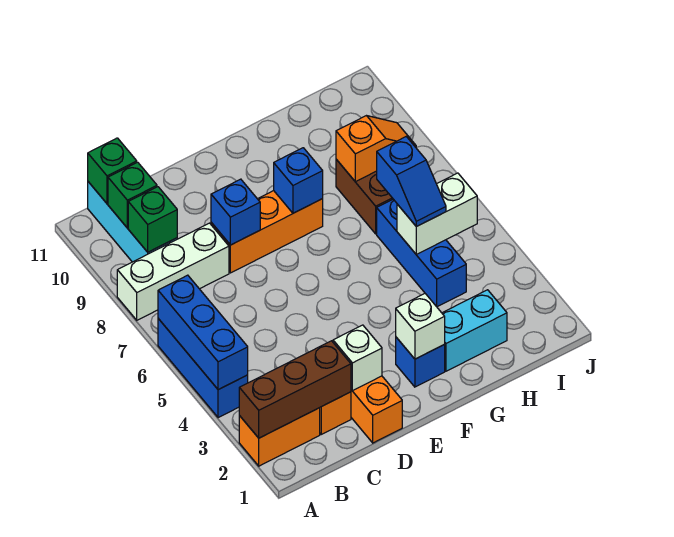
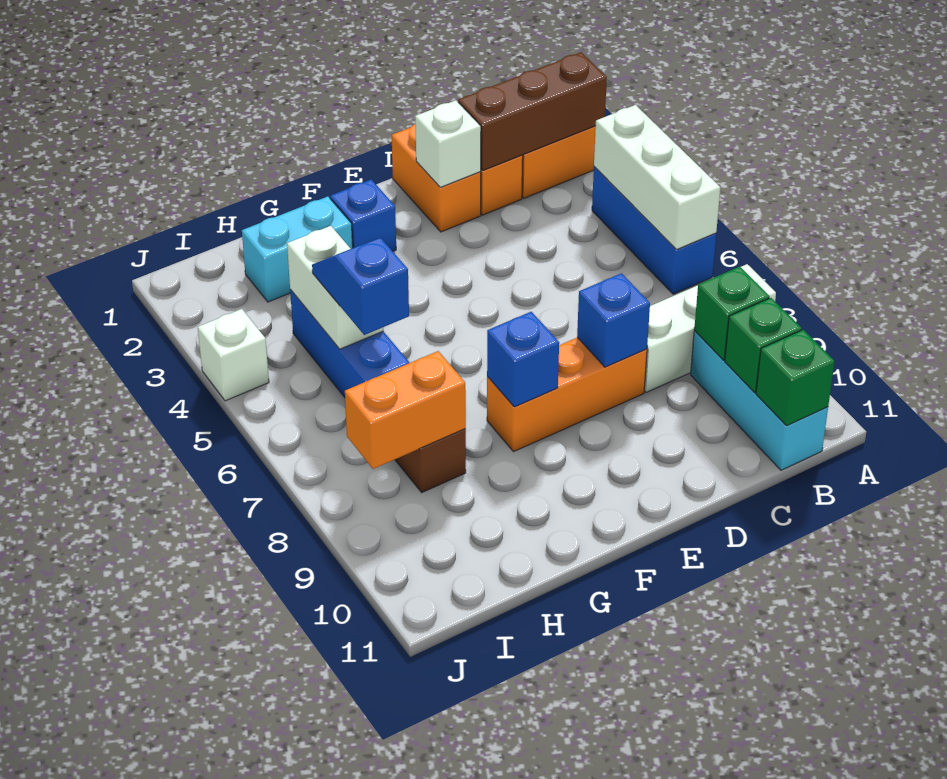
blue 1x3 brick [158,275,248,390] -> white 1x3 brick [594,105,720,249]
white 1x1 brick [396,294,445,359] -> white 1x1 brick moved to [198,309,269,401]
white 1x2 brick [397,173,477,255] -> white 1x2 brick turned to [287,226,383,349]
orange 1x2 slope [336,116,416,182] -> orange 1x2 brick [345,351,466,469]

